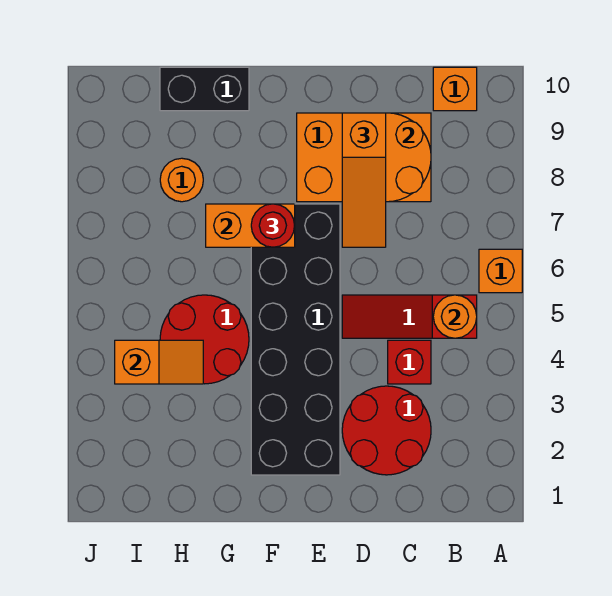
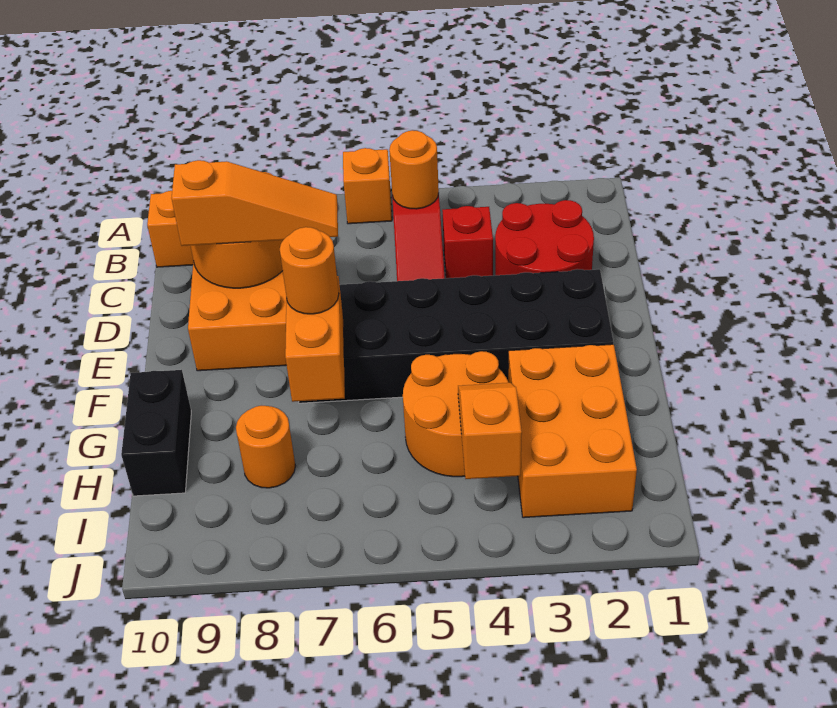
red 1x1 round brick [251,204,295,247] -> orange 1x1 round brick [280,227,339,314]
none -> orange 2x3 brick [508,344,637,518]
red 2x2 round brick [160,295,249,384] -> orange 2x2 round brick [403,351,509,477]

